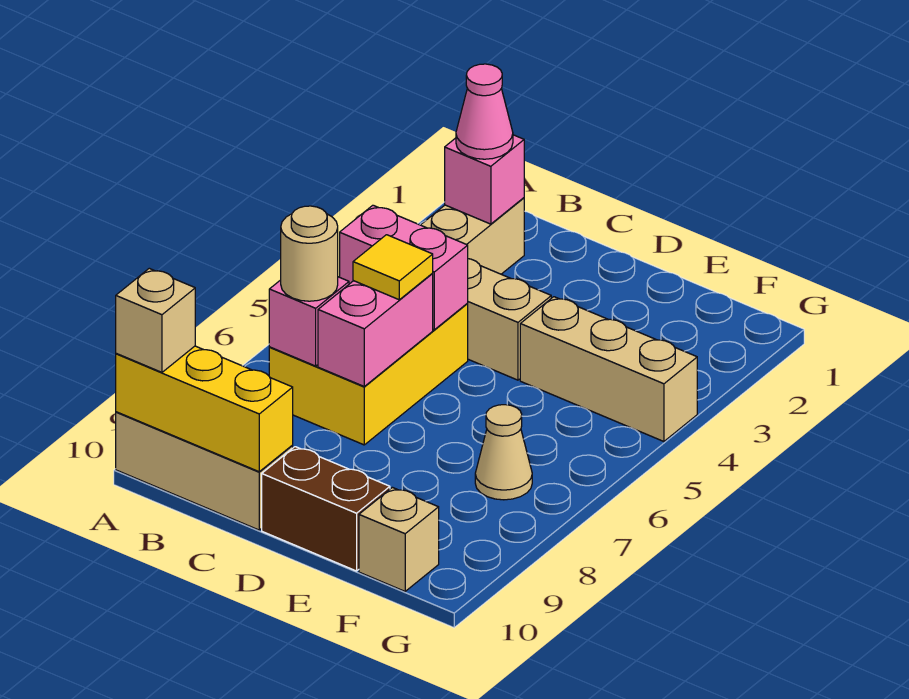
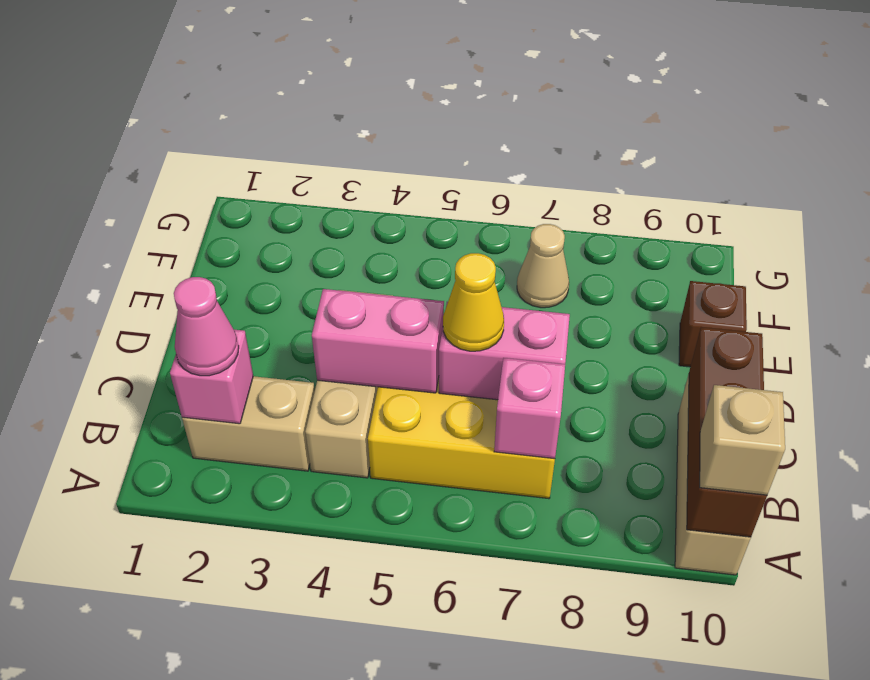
yellow 1x3 brick [116,346,293,472] -> brown 1x3 brick [687,327,767,537]
pink 1x2 brick [340,205,468,330] -> pink 1x2 brick turned to [312,289,444,393]
tan 1x1 round brick [281,206,338,301] -> none
yellow 1x1 tile [353,235,433,300] -> yellow 1x1 cone [443,253,504,351]
brown 1x2 brick [262,447,390,571] -> brown 1x1 brick [679,281,747,367]
tan 1x3 brick [520,297,697,441] -> none
tan 1x1 brick [359,487,439,591] -> none

